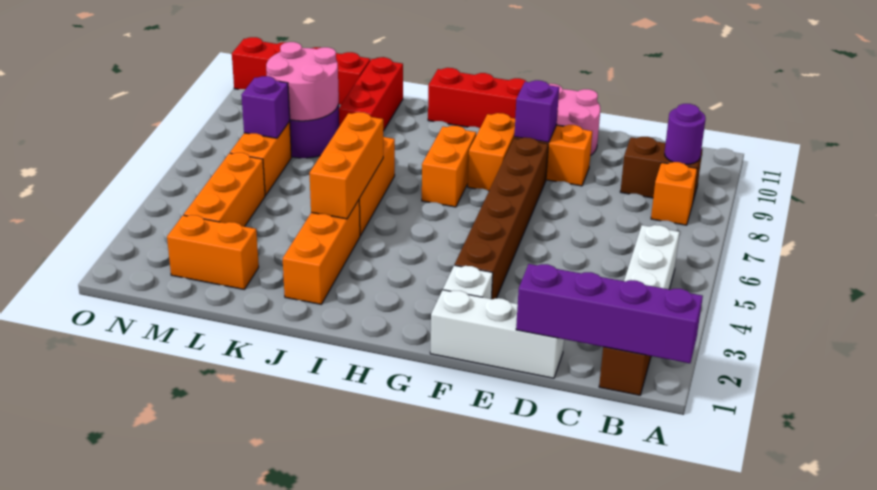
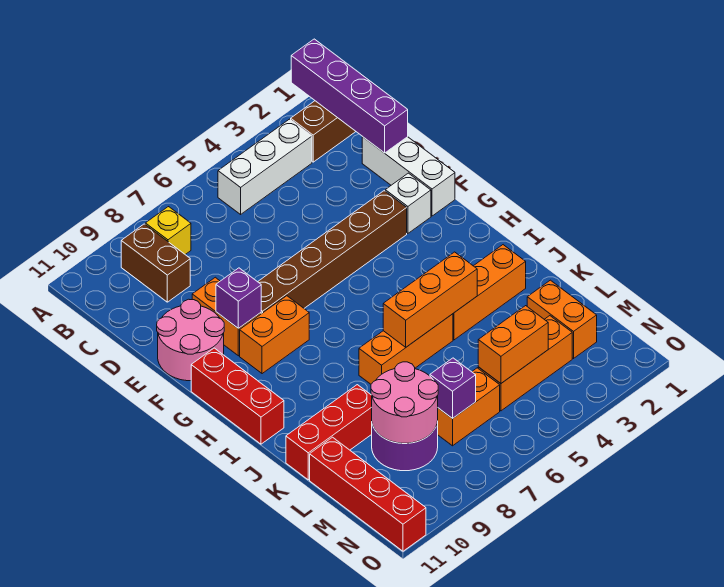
orange 1x1 brick [651,162,697,225] -> yellow 1x1 brick [145,207,191,254]
purple 1x1 round brick [665,104,706,165] -> none
orange 1x2 brick [422,126,476,207] -> orange 1x2 brick moved to [478,306,548,383]

